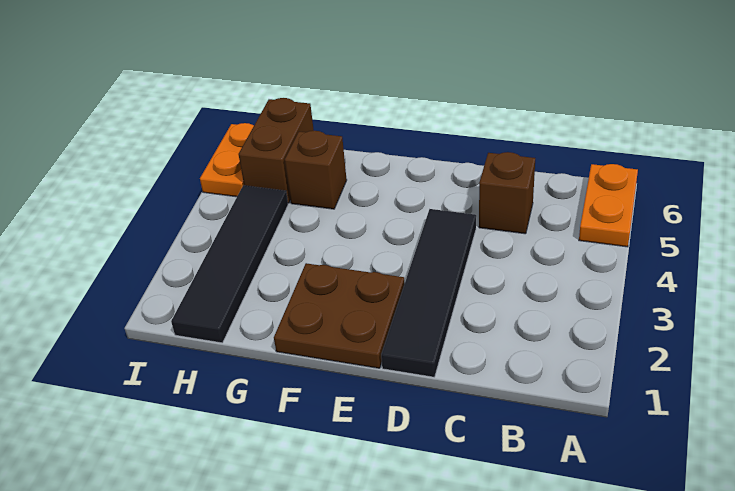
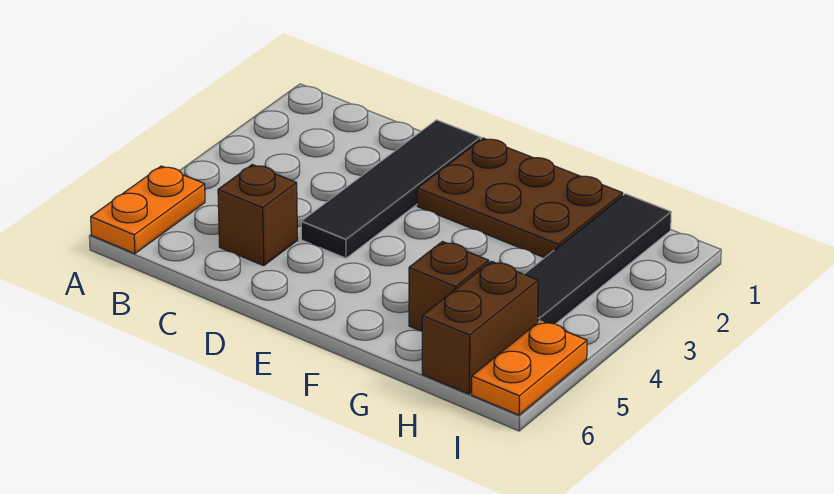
brown 2x2 plate [274,263,405,368] -> brown 2x3 plate [417,138,623,258]

